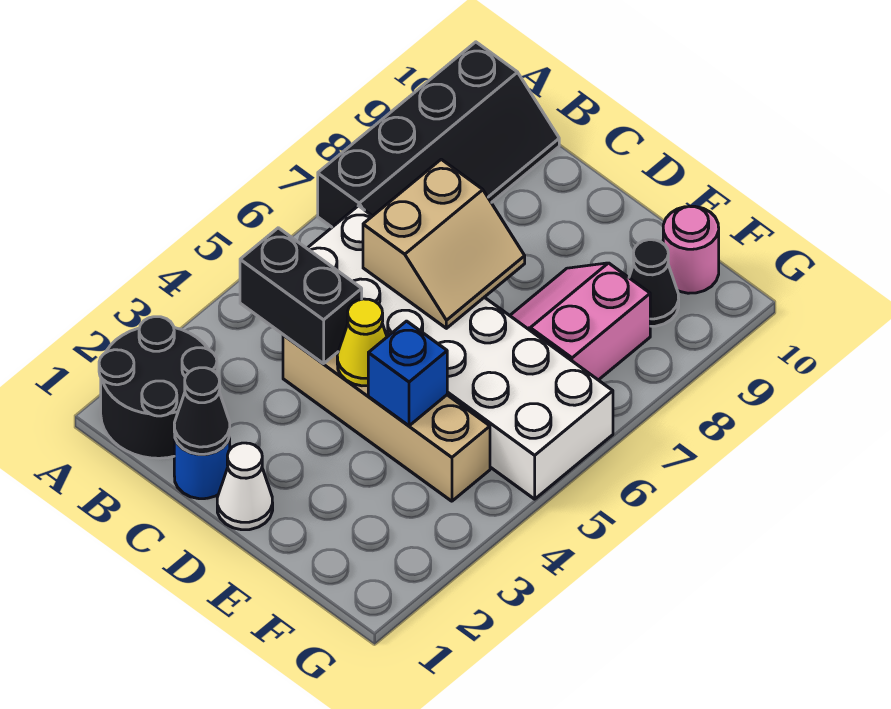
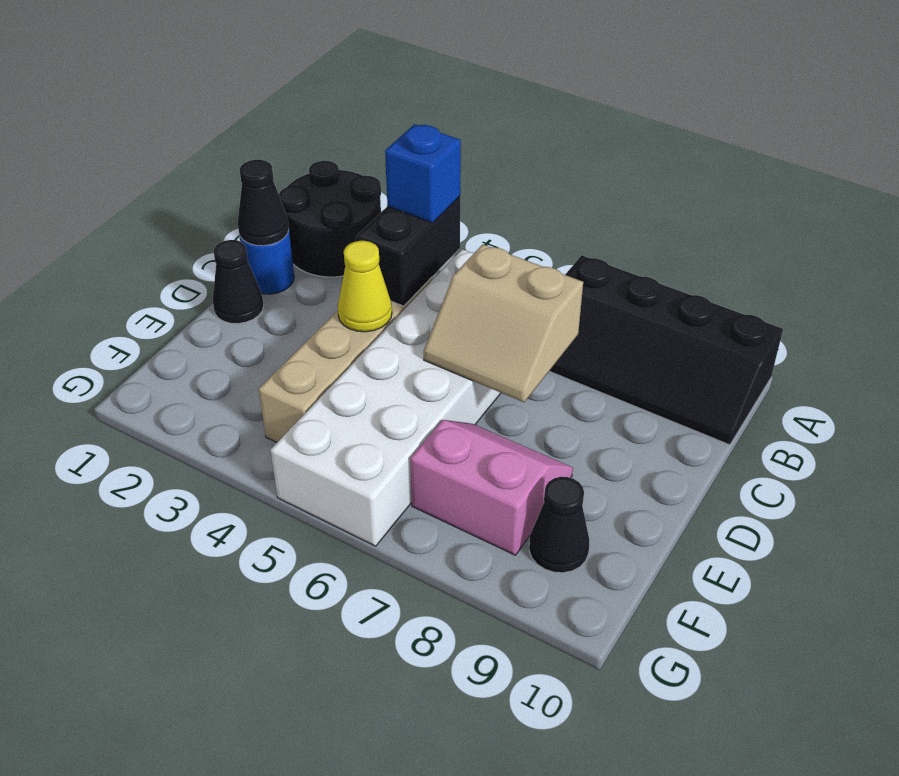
white 1x1 cone [217,443,273,530] -> black 1x1 cone [213,240,264,324]
blue 1x1 brick [368,321,447,426] -> blue 1x1 brick moved to [385,124,461,223]
pink 1x1 round brick [663,206,719,293] -> none

